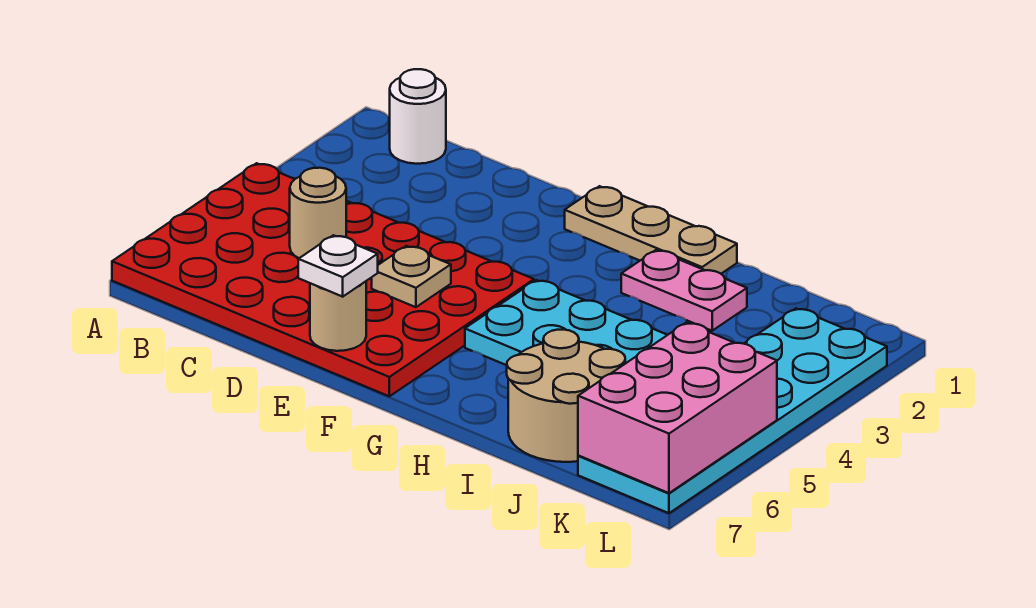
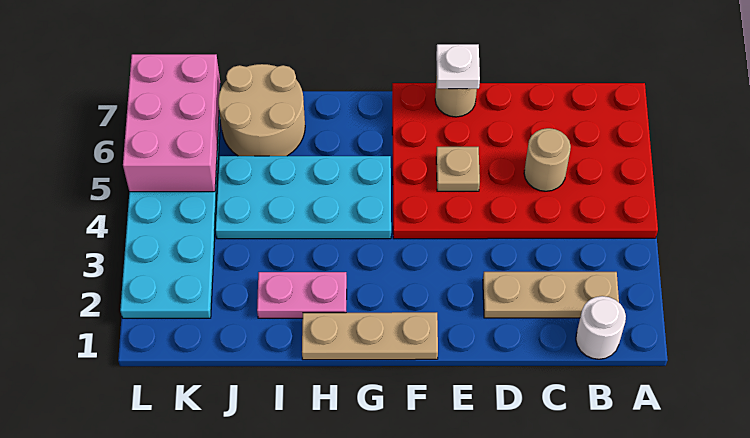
none -> tan 1x3 plate [483,272,619,318]

